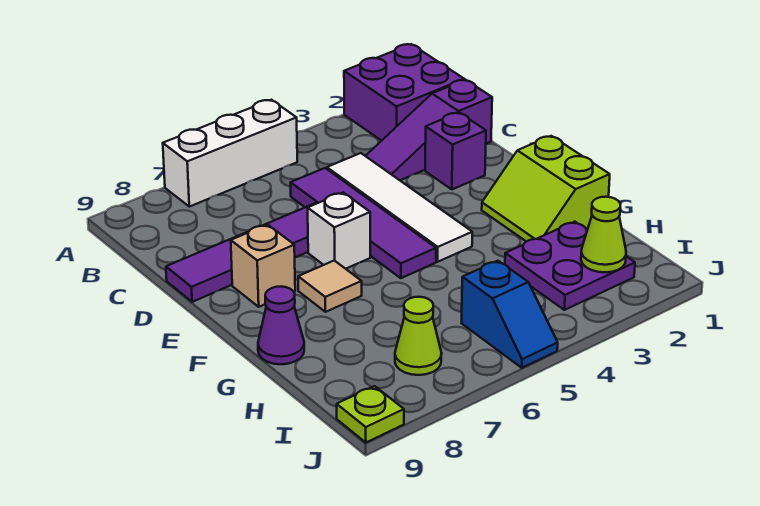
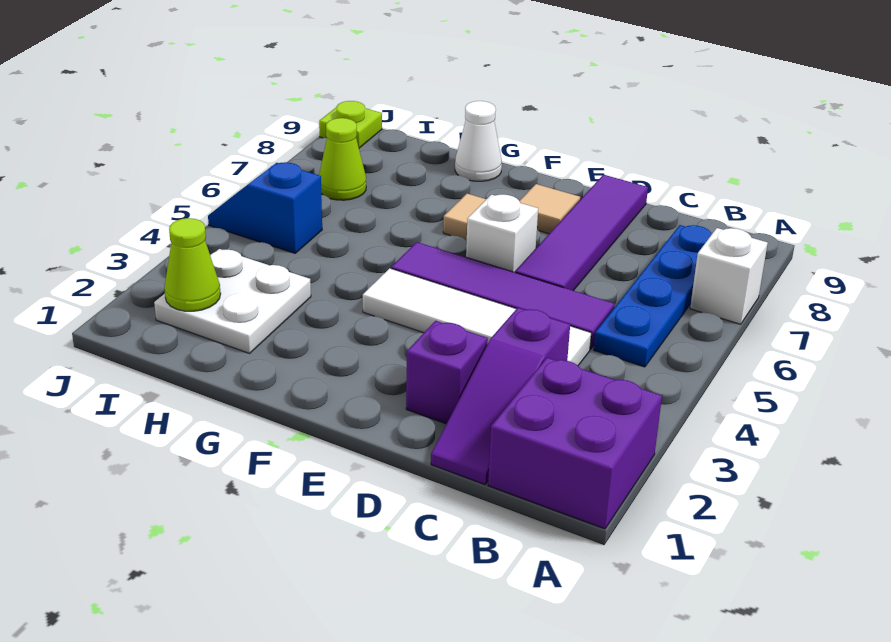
white 1x3 brick [163,100,297,207] -> white 1x1 brick [690,228,768,324]
none -> blue 1x4 plate [594,225,712,367]
purple 1x3 slope [366,80,492,180] -> purple 1x3 slope turned to [431,308,570,484]
tan 1x1 brick [231,225,295,307] -> tan 1x1 tile [520,184,580,234]
lime 2x2 slope [482,136,610,242] -> none
purple 1x1 cone [258,287,304,364] -> white 1x1 cone [455,101,502,181]
purple 2x2 plate [505,222,635,310] -> white 2x2 plate [154,249,311,353]

